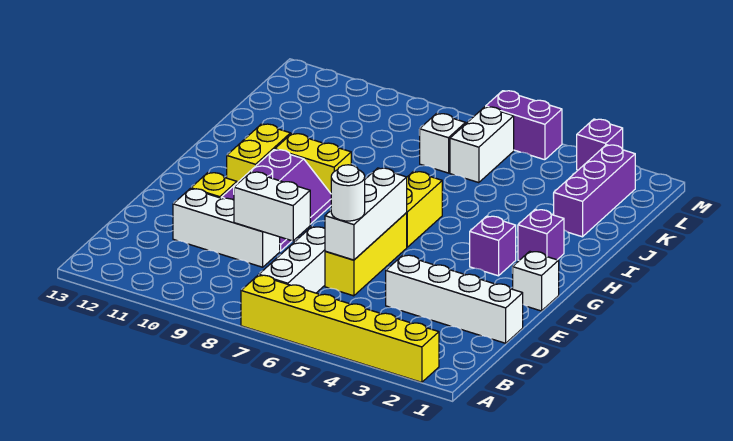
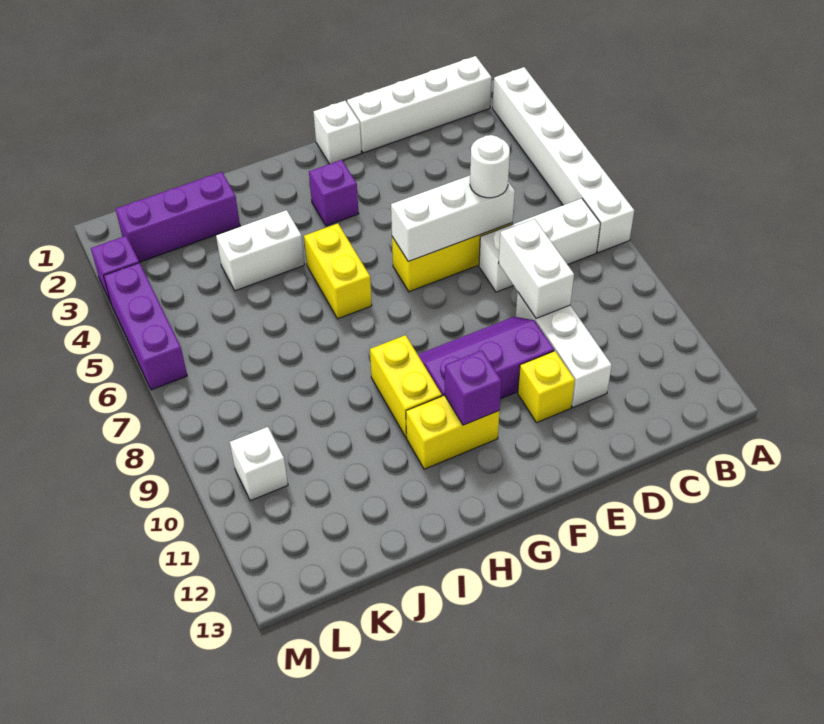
yellow 1x6 brick [241,275,439,382] -> white 1x6 brick [493,67,634,253]
white 1x4 brick [386,255,523,343] -> white 1x4 brick turned to [347,56,492,153]
yellow 1x2 brick [407,171,442,247] -> yellow 1x2 brick turned to [304,224,372,319]
purple 1x1 brick [518,209,564,260] -> purple 1x1 brick moved to [445,350,501,425]
white 1x2 brick [450,107,514,183] -> white 1x2 brick moved to [216,210,305,291]
white 1x1 brick [420,113,466,173] -> white 1x1 brick moved to [230,427,288,501]
purple 1x2 brick [486,91,562,160] -> purple 1x3 brick [104,263,187,390]

